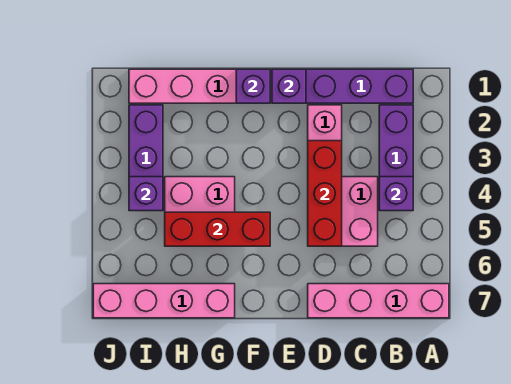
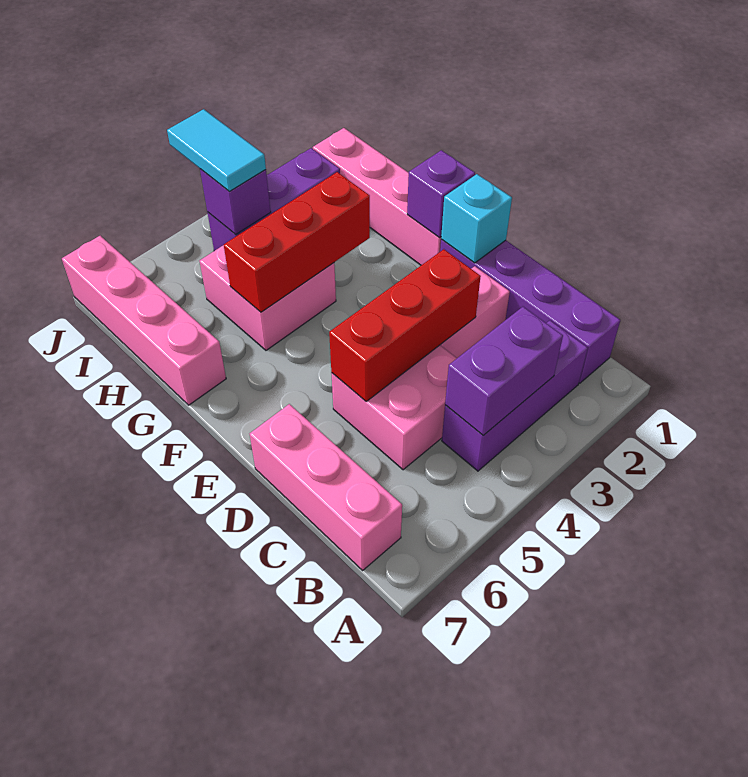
pink 1x4 brick [308,284,449,318] -> pink 1x3 brick [250,404,402,570]
purple 1x1 brick [379,177,413,211] -> purple 1x2 brick [445,307,563,435]
purple 1x1 brick [272,69,306,103] -> cyan 1x1 brick [441,174,512,263]
red 1x3 brick [165,212,270,246] -> red 1x3 brick turned to [224,172,370,312]
none -> cyan 1x2 tile [167,109,266,191]

